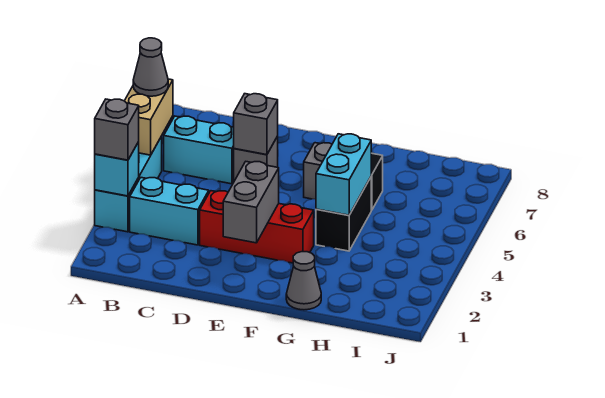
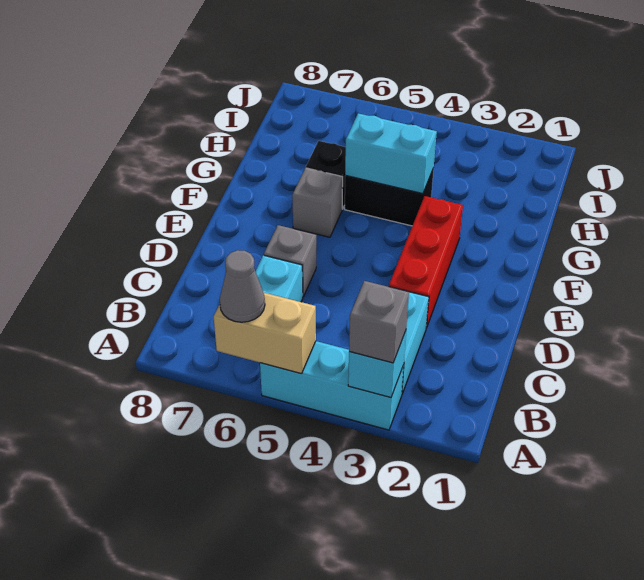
grey 1x1 brick [234,94,278,155] -> none
grey 1x2 brick [223,162,279,243] -> none
grey 1x1 cone [286,252,321,310] -> none

